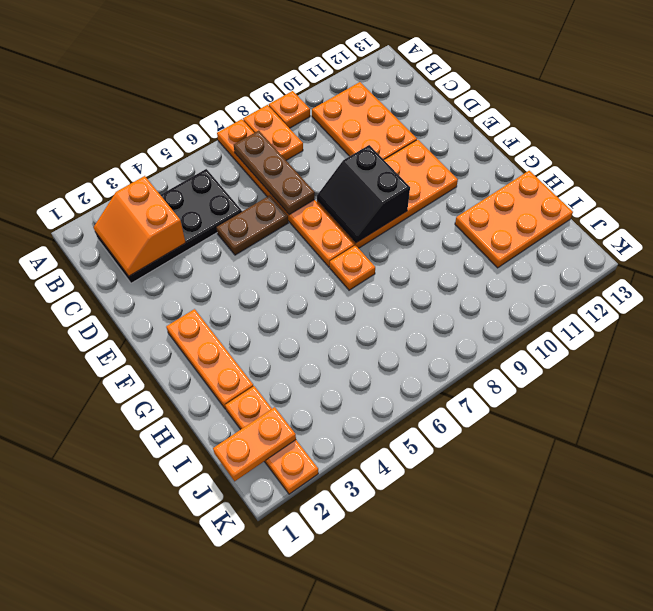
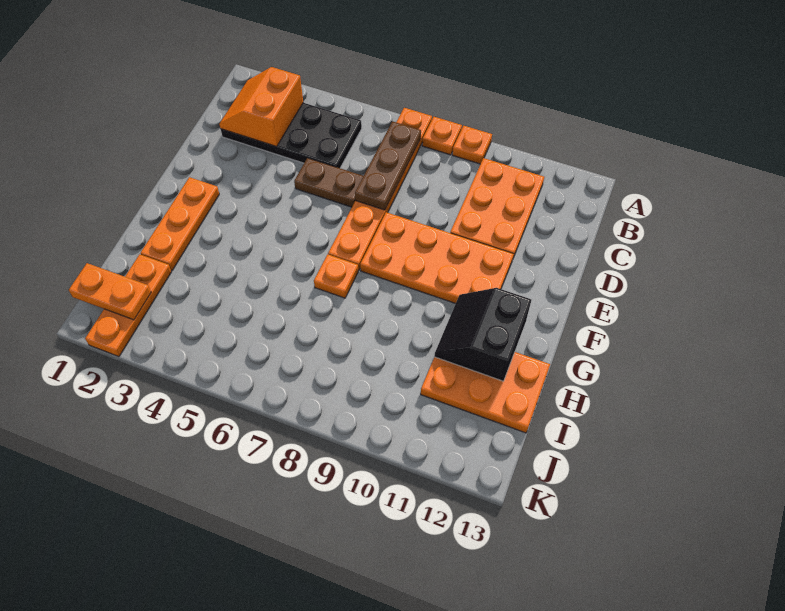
orange 1x2 plate [243,105,303,160] -> orange 1x1 plate [422,117,462,155]
black 2x2 slope [317,145,410,243] -> black 2x2 slope moved to [434,288,531,381]

